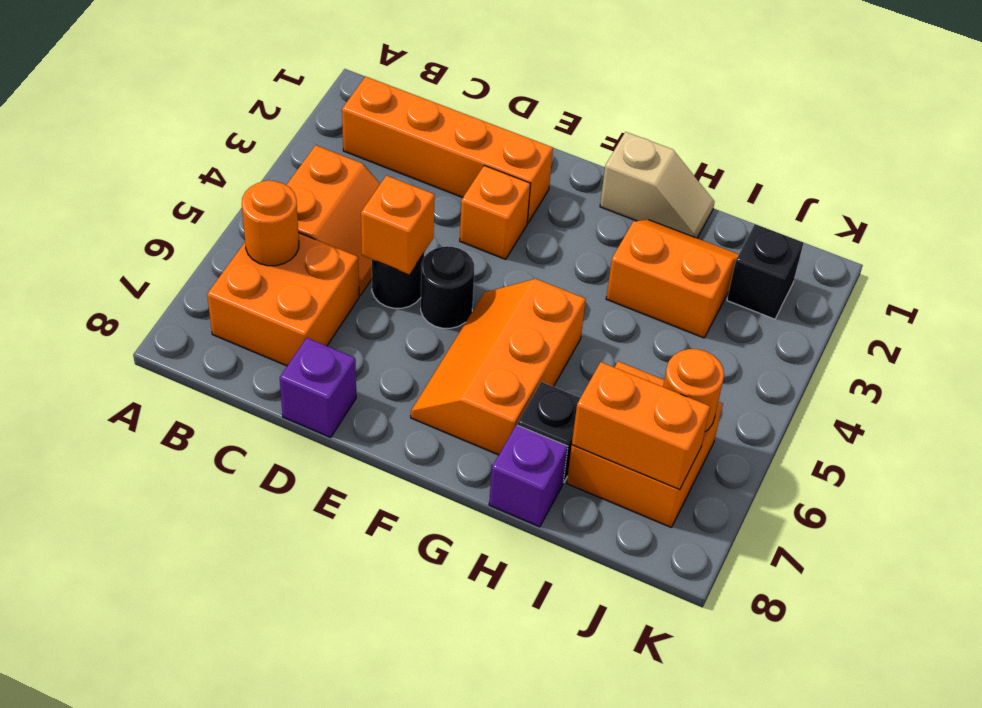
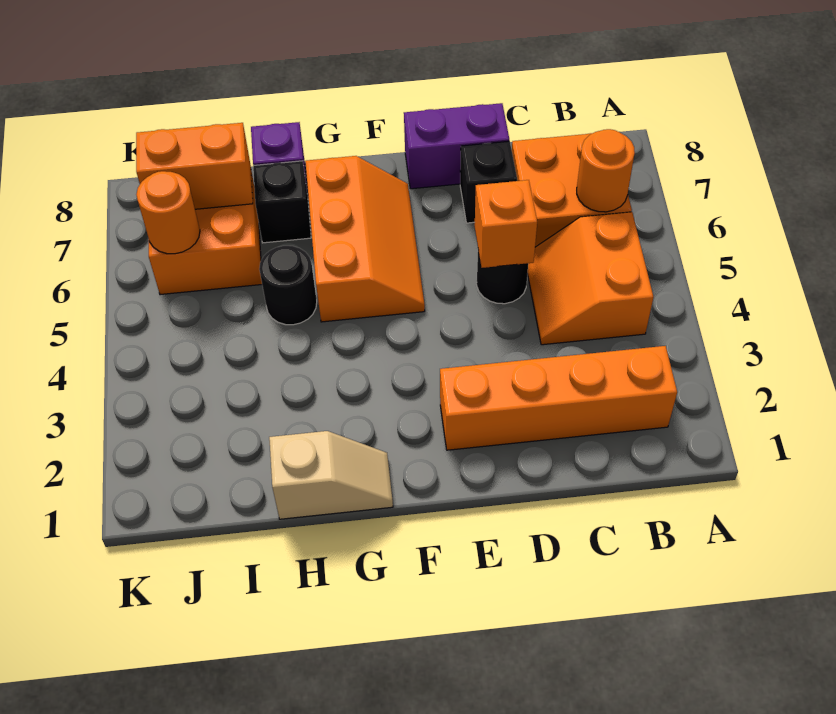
purple 1x1 brick [280,338,356,437] -> purple 1x2 brick [404,103,509,189]
orange 1x1 brick [460,166,530,259] -> none
black 1x1 round brick [421,246,474,328] -> black 1x1 round brick moved to [259,246,317,325]
tan 1x2 slope [600,132,715,238] -> tan 1x2 slope turned to [269,431,393,519]
orange 2x2 slope [606,220,739,338] -> none
black 1x1 brick [727,224,804,319] -> black 1x1 brick moved to [460,141,517,223]

